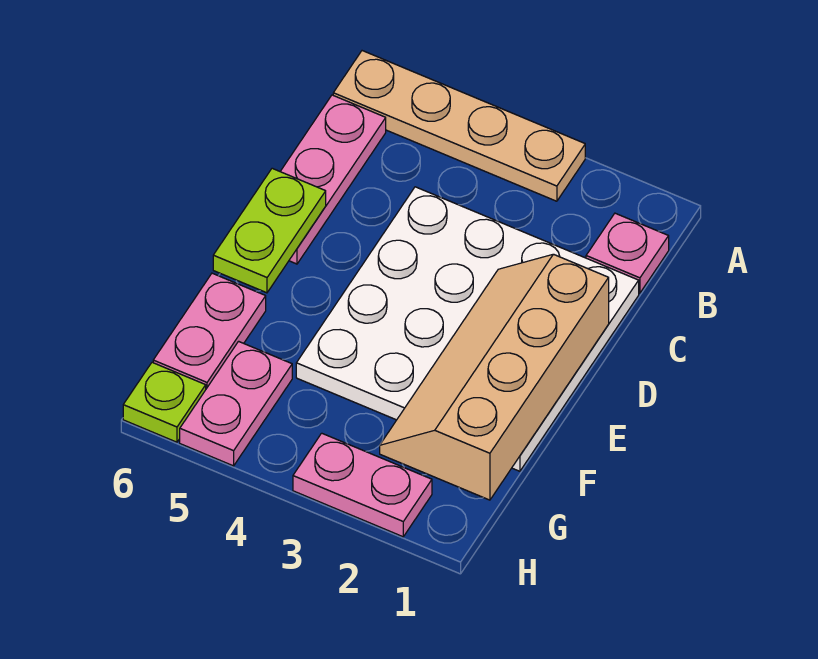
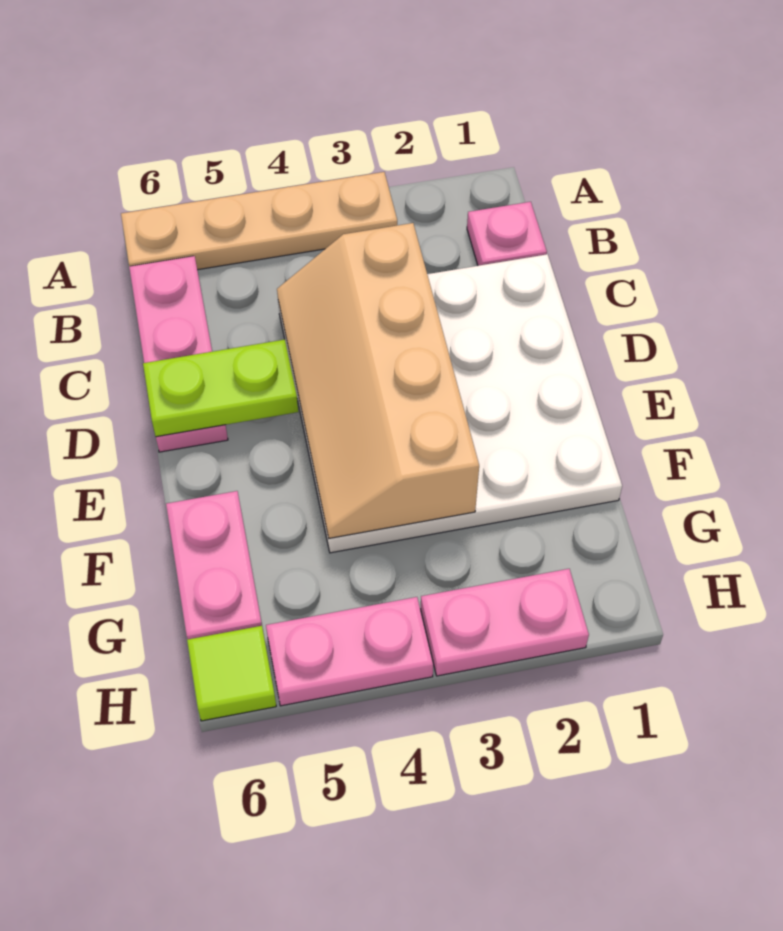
tan 2x4 slope [380,254,609,500] -> tan 2x4 slope moved to [277,223,479,538]
lime 1x2 plate [213,168,326,293] -> lime 1x2 plate turned to [143,339,298,437]
pink 1x2 plate [180,341,292,466] -> pink 1x2 plate turned to [266,597,433,706]
lime 1x1 plate [123,362,206,442] -> lime 1x1 tile [187,626,276,721]

